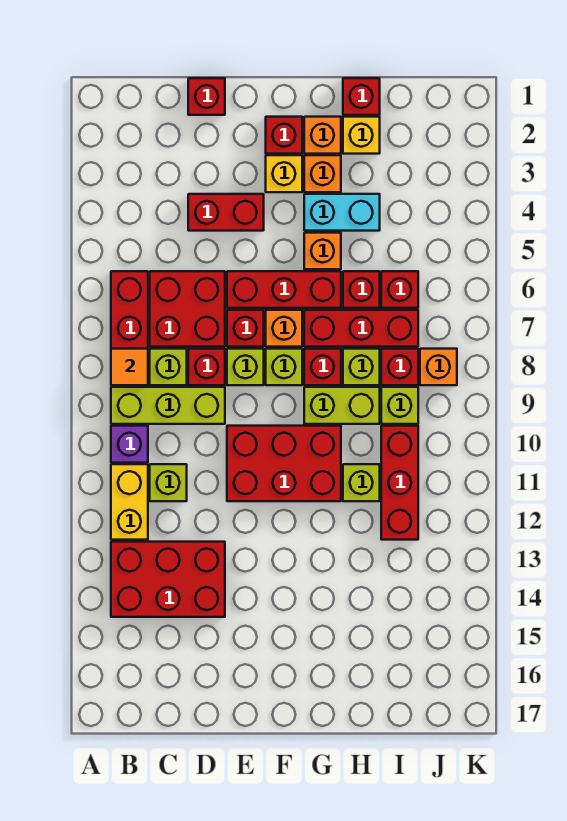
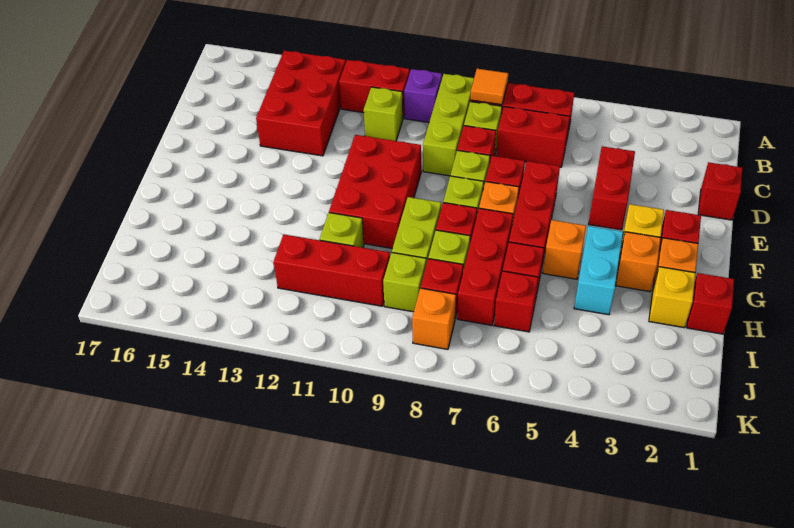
yellow 1x2 brick [111,464,148,540] -> red 1x2 brick [339,60,410,117]
red 2x2 brick [150,271,225,347] -> red 1x2 brick [496,107,570,167]

